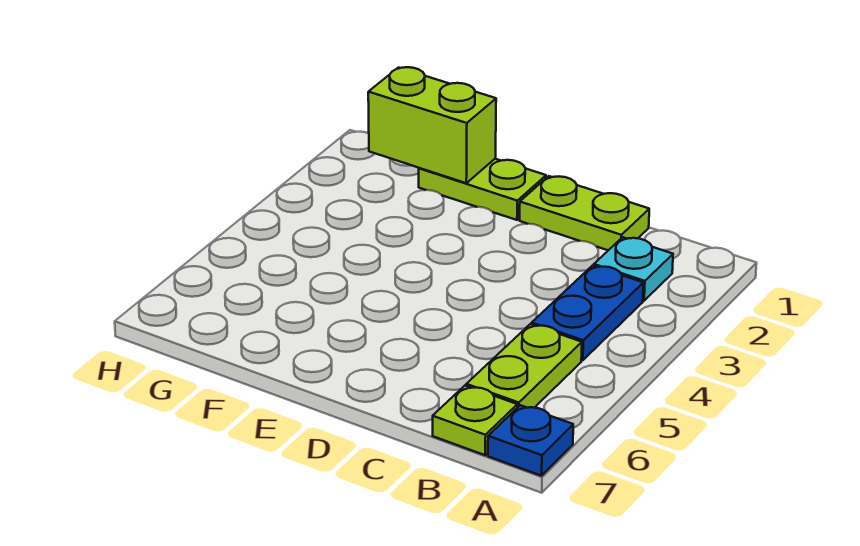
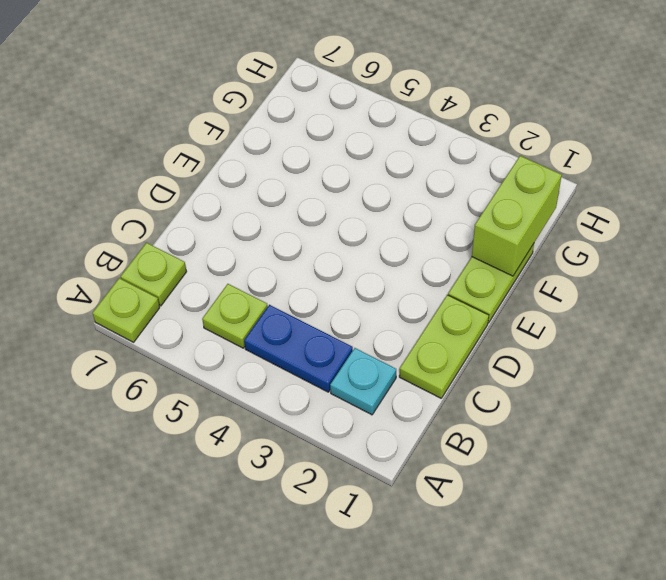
blue 1x1 plate [488,405,573,476] -> lime 1x1 plate [93,278,160,342]
lime 1x2 plate [466,324,582,408] -> lime 1x1 plate [202,284,268,348]

